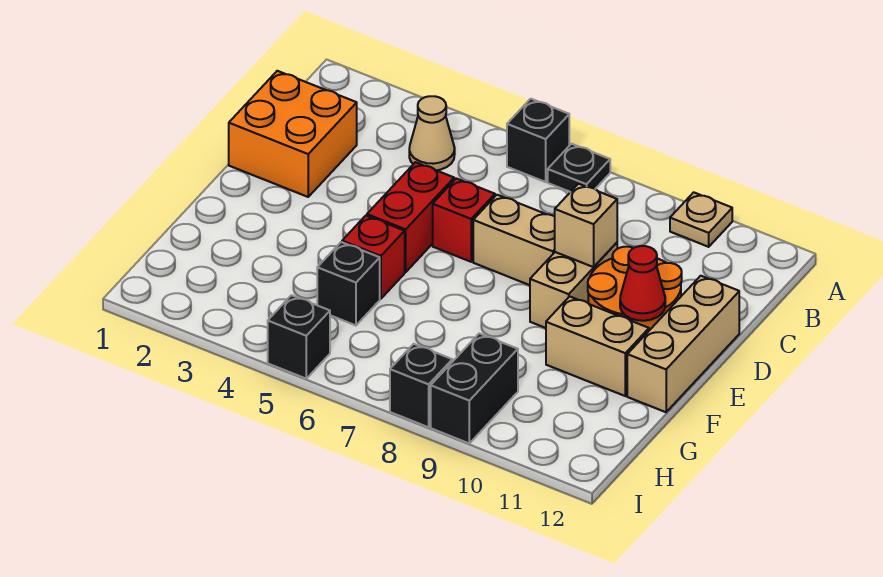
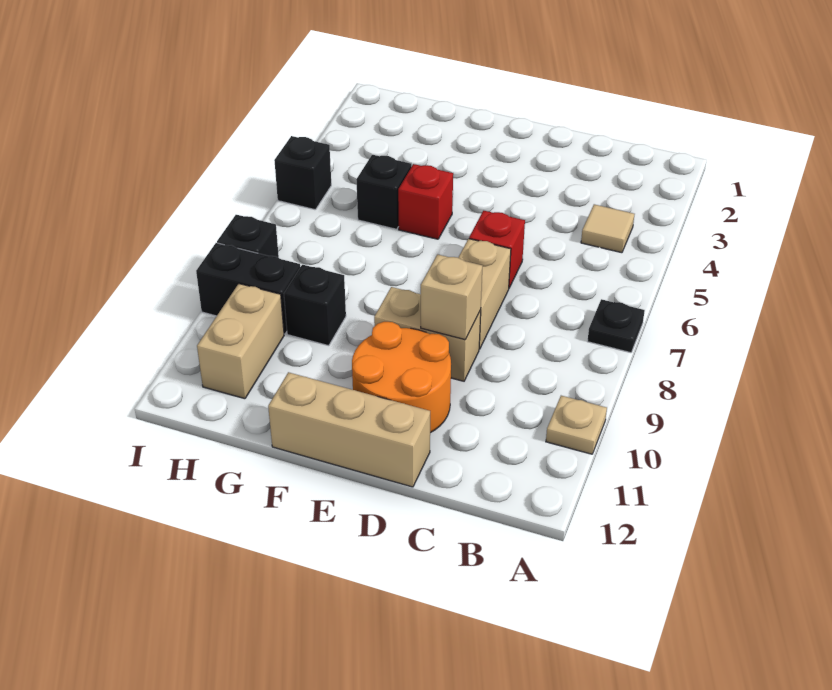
black 1x1 brick [507,99,569,182] -> black 1x1 brick moved to [284,265,346,346]
tan 1x1 cone [409,96,455,170] -> tan 1x1 tile [581,204,635,253]
orange 2x2 brick [229,71,357,197] -> none
red 1x2 brick [367,162,454,272] -> none
red 1x1 cone [620,246,665,321] -> none
tan 1x2 brick [546,296,649,396] -> tan 1x2 brick moved to [197,284,284,399]

